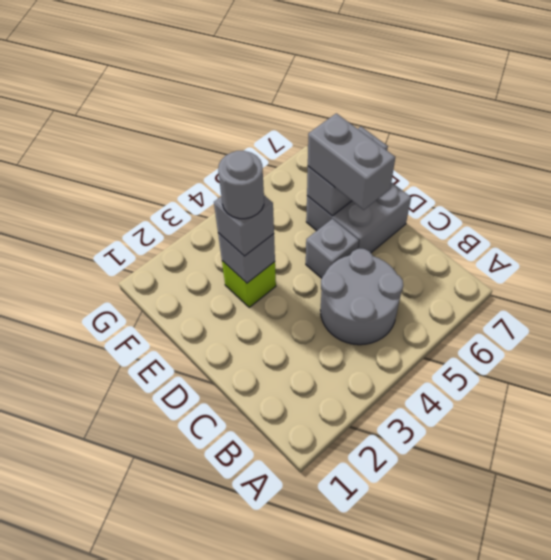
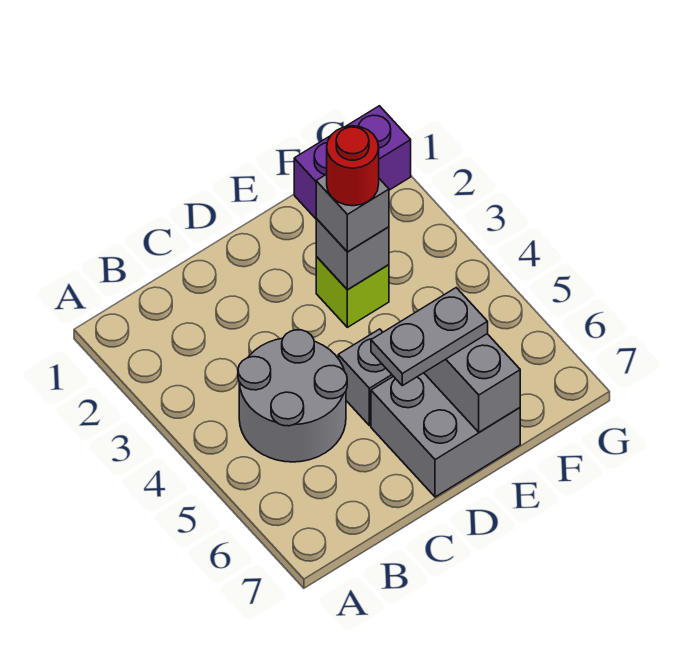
grey 1x2 brick [308,113,395,210] -> grey 1x2 plate [371,288,488,386]
grey 1x1 round brick [218,151,264,219] -> red 1x1 round brick [327,126,379,206]
none -> purple 1x2 brick [294,106,411,219]

